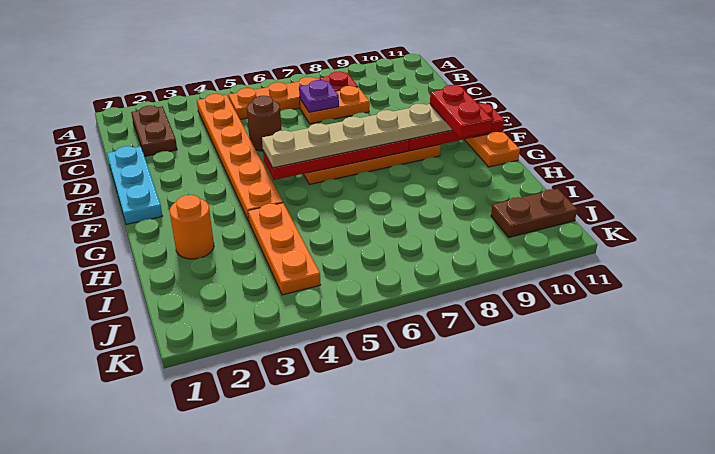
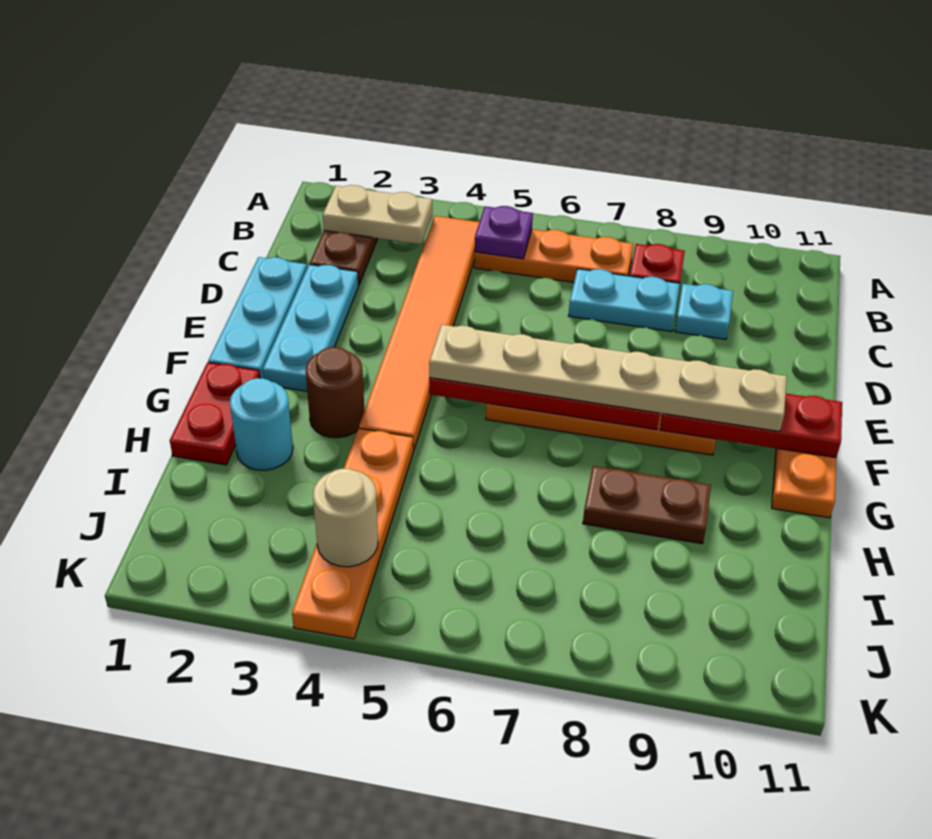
none -> tan 1x2 plate [323,185,432,244]
orange 1x6 plate [197,94,283,221] -> orange 1x6 tile [359,216,480,451]
orange 1x2 plate [300,86,370,124] -> cyan 1x2 plate [568,269,680,332]
purple 1x1 plate [299,80,339,112] -> purple 1x1 plate moved to [475,206,533,259]
none -> cyan 1x1 plate [675,284,733,339]
none -> cyan 1x3 plate [263,264,358,391]
brown 1x1 round brick [247,96,282,151] -> brown 1x1 round brick moved to [306,347,364,438]
red 1x2 plate [430,85,492,138] -> red 1x2 plate moved to [170,362,260,465]
orange 1x1 round brick [170,195,214,259] -> cyan 1x1 round brick [230,378,293,470]
orange 1x3 plate [248,203,321,295] -> orange 1x4 plate [292,428,413,639]
none -> tan 1x1 round brick [313,469,378,567]
brown 1x2 plate [491,189,577,237] -> brown 1x2 plate moved to [583,466,711,544]

